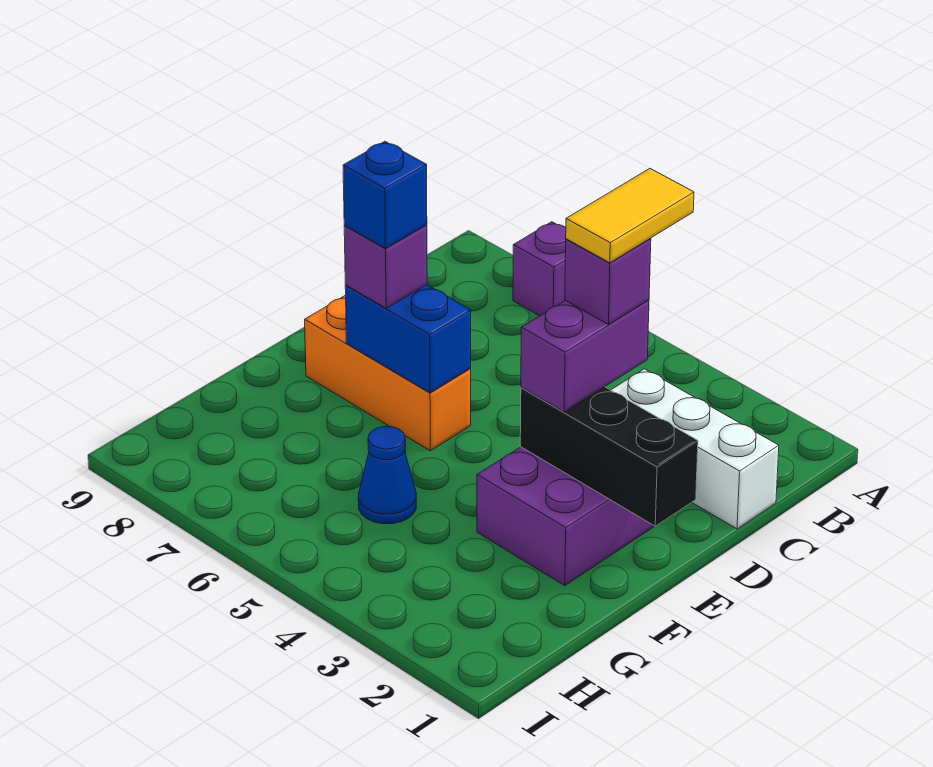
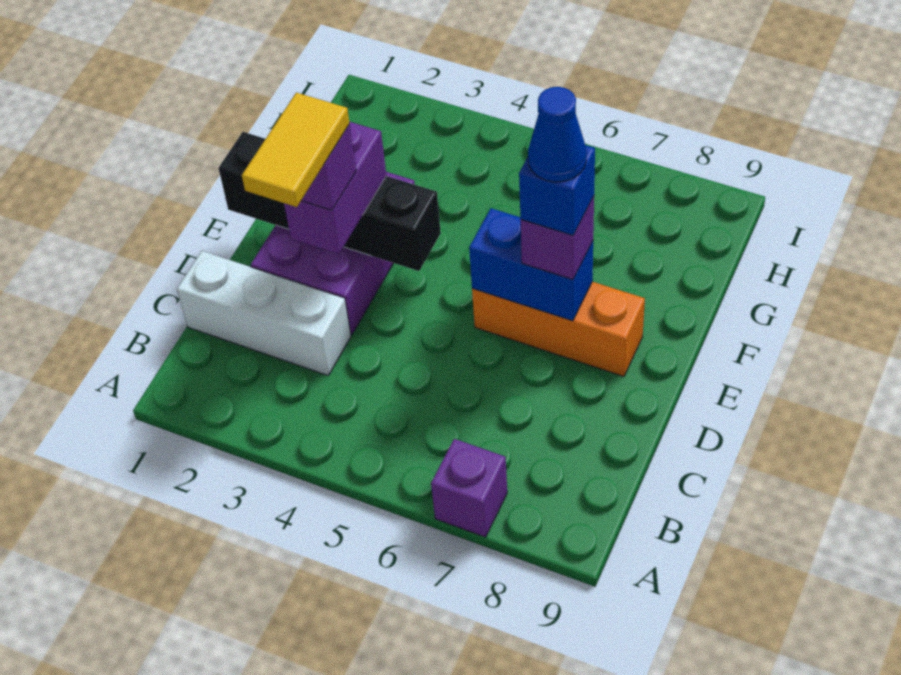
black 1x3 brick [520,387,698,526] -> black 1x4 brick [219,132,441,271]
blue 1x1 cone [358,426,416,524] -> blue 1x1 cone moved to [528,87,587,182]

